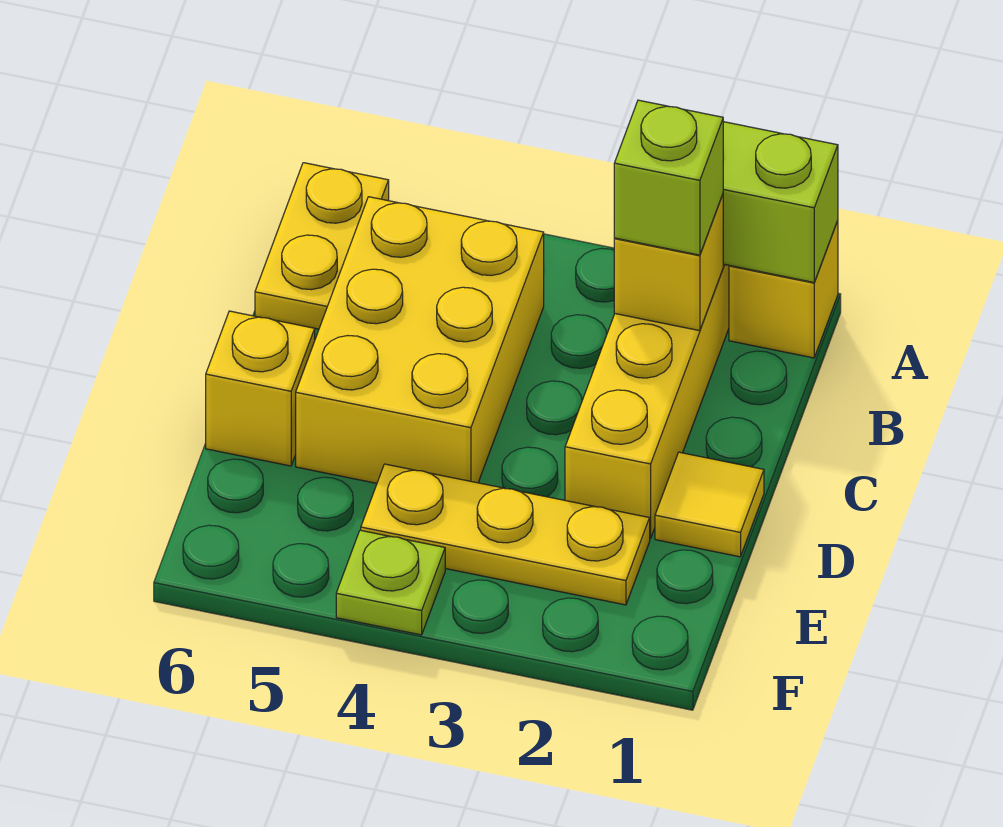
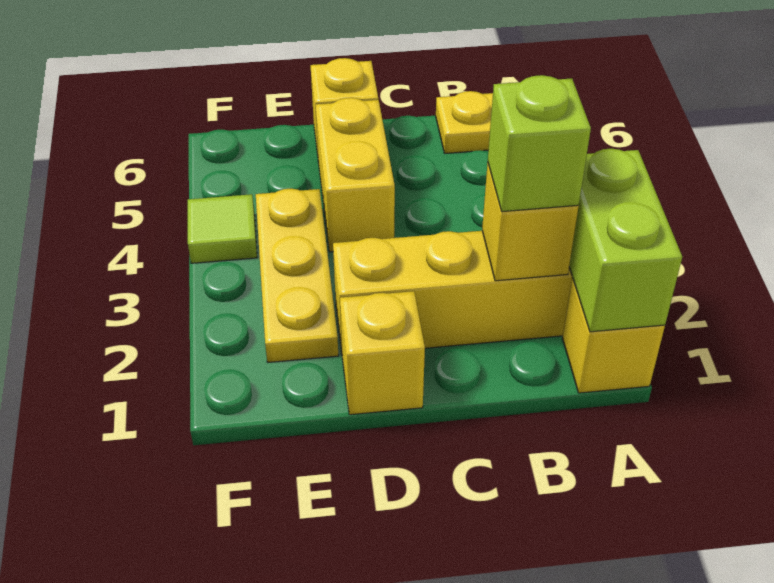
yellow 2x3 brick [296,197,544,483] -> yellow 1x2 brick [315,98,395,252]
yellow 1x1 tile [655,452,764,557] -> yellow 1x1 brick [340,291,425,415]
lime 1x1 plate [336,530,445,635] -> lime 1x1 tile [188,194,257,263]

